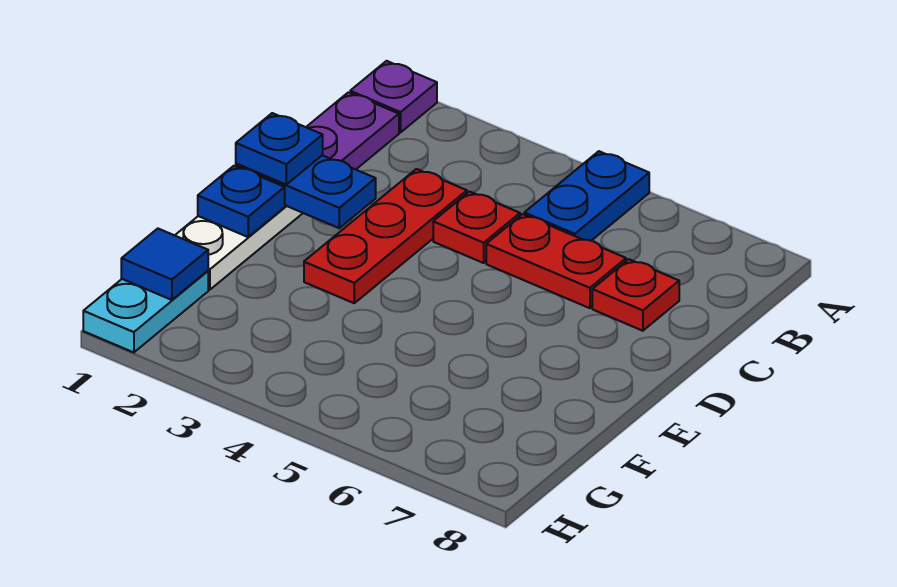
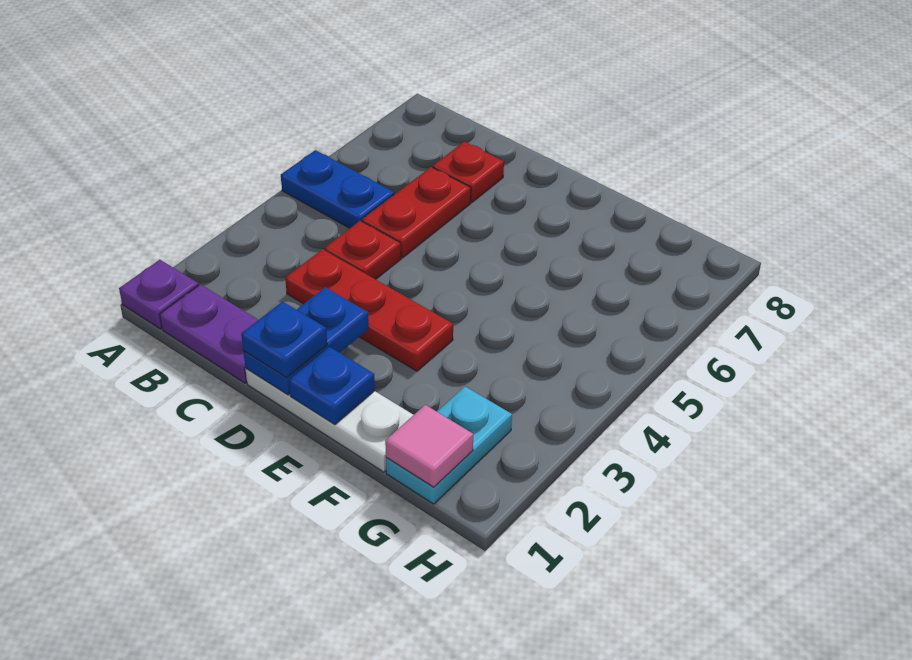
cyan 1x2 plate [83,271,208,352] -> cyan 1x2 plate turned to [386,386,512,504]
blue 1x1 tile [121,229,208,300] -> pink 1x1 tile [385,405,473,487]

